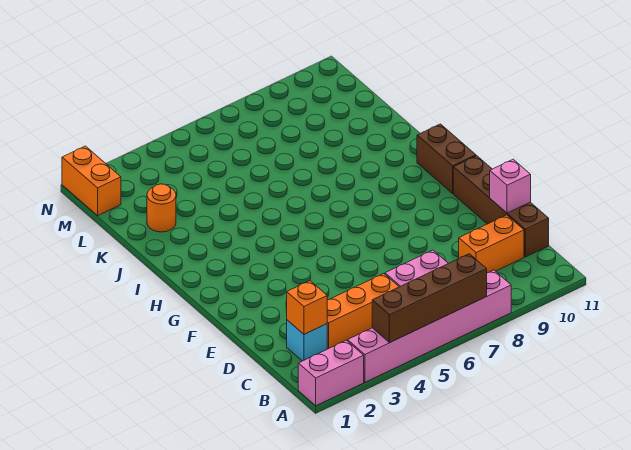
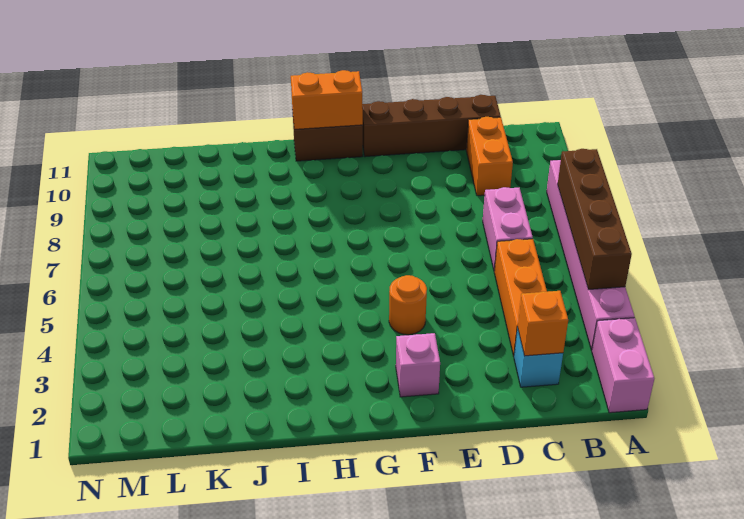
pink 1x1 brick [490,159,531,213] -> pink 1x1 brick moved to [396,333,440,397]
orange 1x1 round brick [147,184,176,232] -> orange 1x1 round brick moved to [389,275,427,335]
orange 1x2 brick [62,146,121,216] -> orange 1x2 brick moved to [291,70,363,129]

